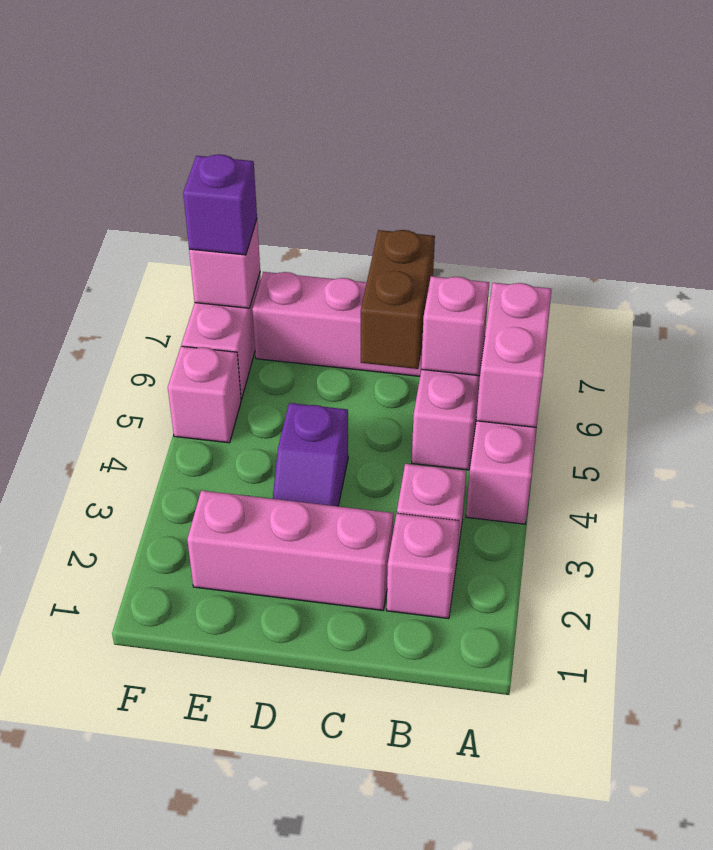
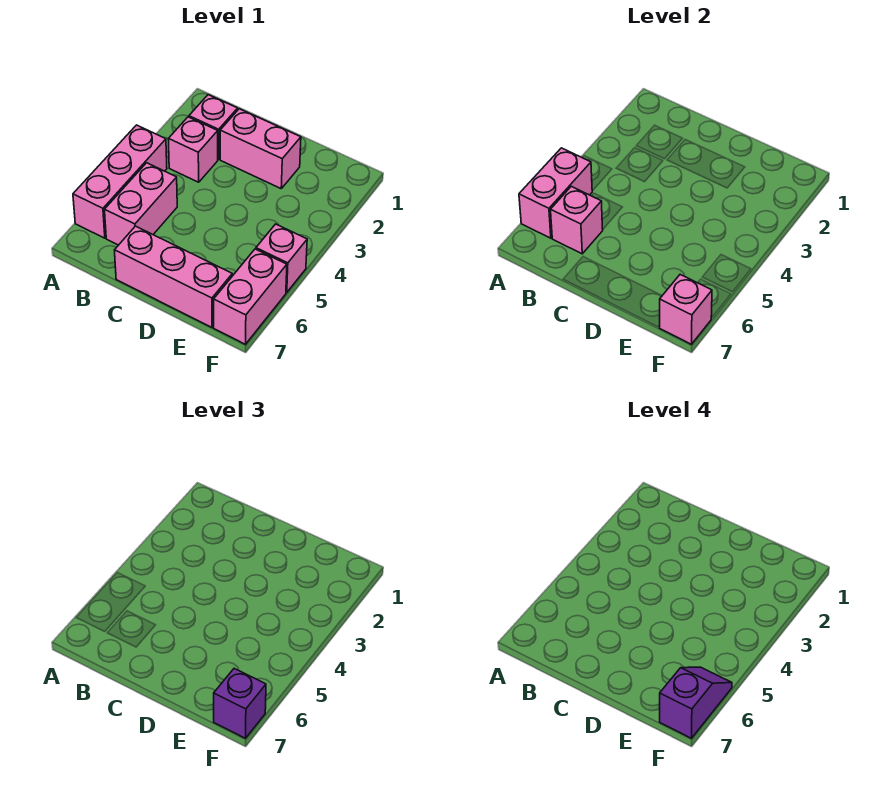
pink 1x3 brick [187,490,393,610] -> pink 1x2 brick [220,109,301,188]
brown 1x2 brick [361,230,435,369] -> none
purple 1x2 slope [273,403,348,506] -> purple 1x2 slope moved to [660,667,732,738]

